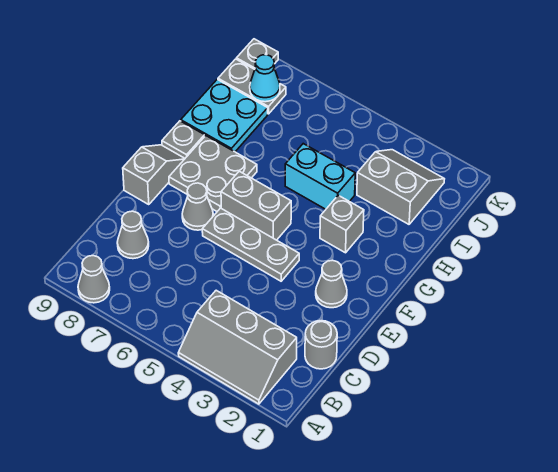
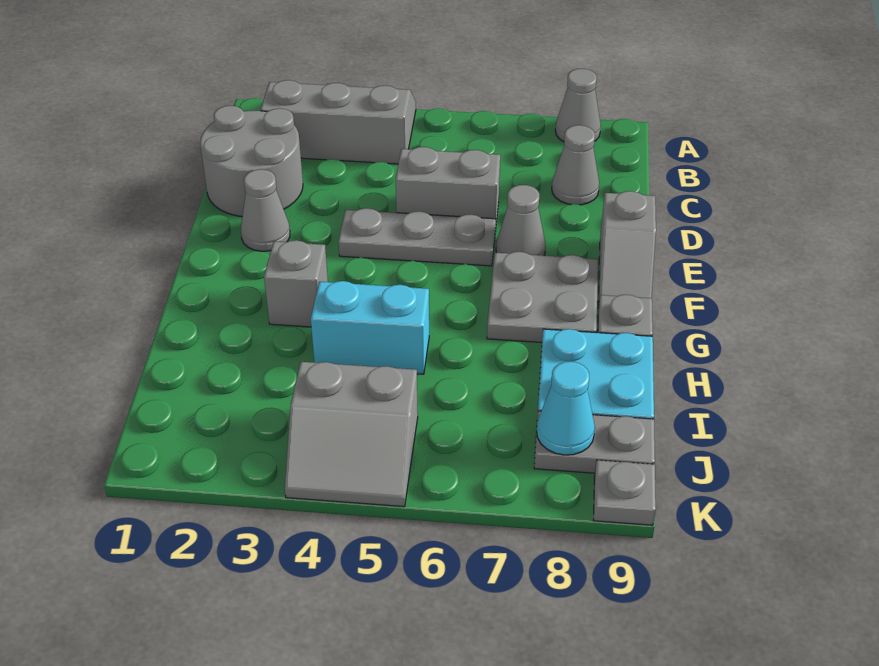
grey 1x1 round brick [305,321,337,369] -> grey 2x2 round brick [200,106,303,217]
grey 1x2 brick [221,171,291,240] -> grey 1x2 brick moved to [396,147,500,232]
grey 2x2 slope [357,150,444,224] -> grey 2x2 slope moved to [285,362,418,507]

